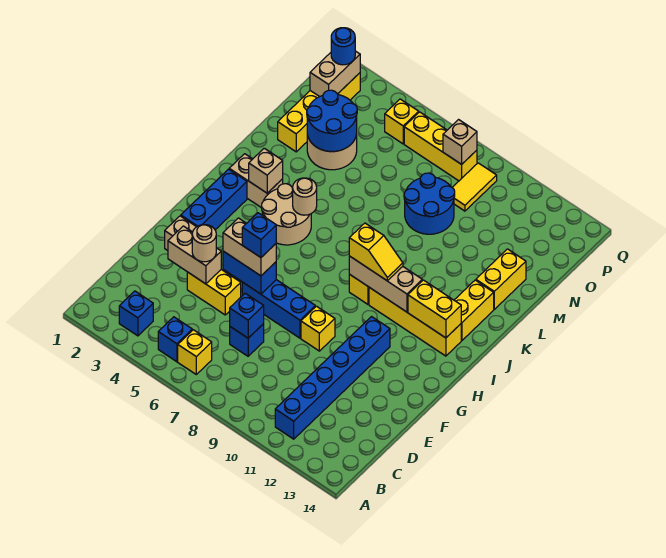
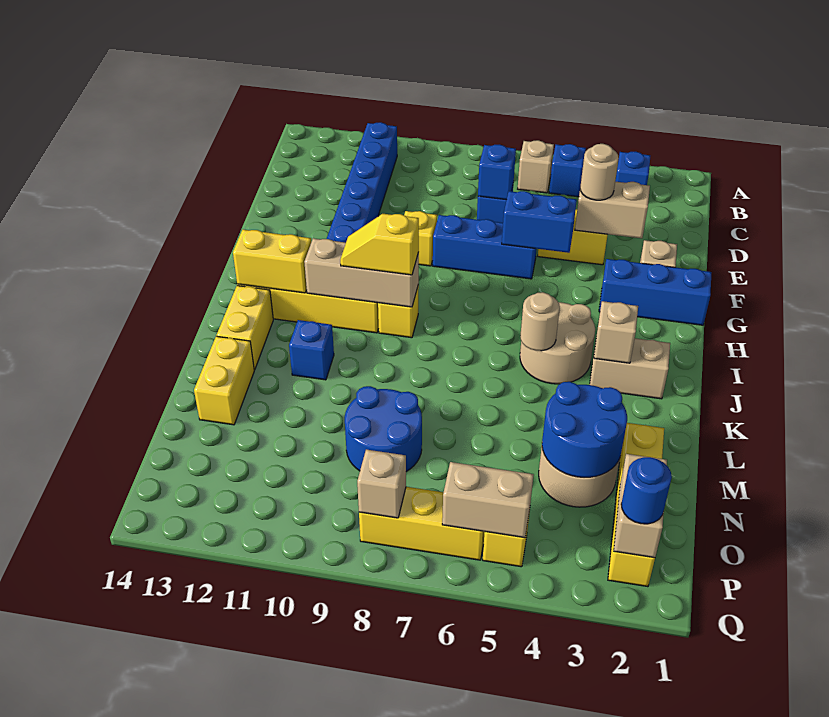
yellow 1x1 brick [178,330,212,374] -> tan 1x1 brick [518,140,554,193]
tan 1x2 brick [223,218,276,276] -> tan 1x2 brick moved to [442,462,534,538]
blue 1x1 brick [242,213,276,257] -> blue 1x1 brick moved to [289,320,334,380]
blue 1x3 brick [181,169,247,230] -> blue 1x3 brick turned to [599,259,711,325]
yellow 1x2 tile [452,163,497,211] -> none

